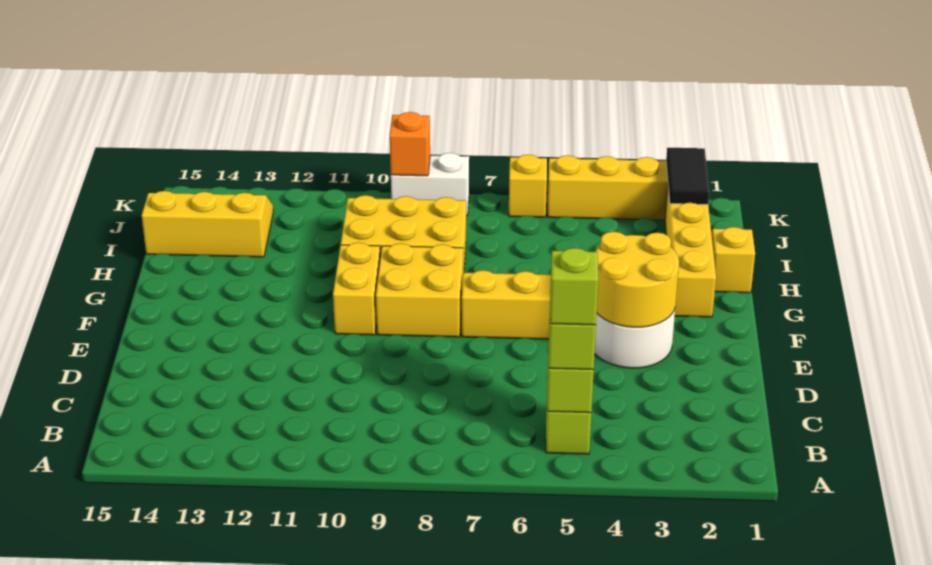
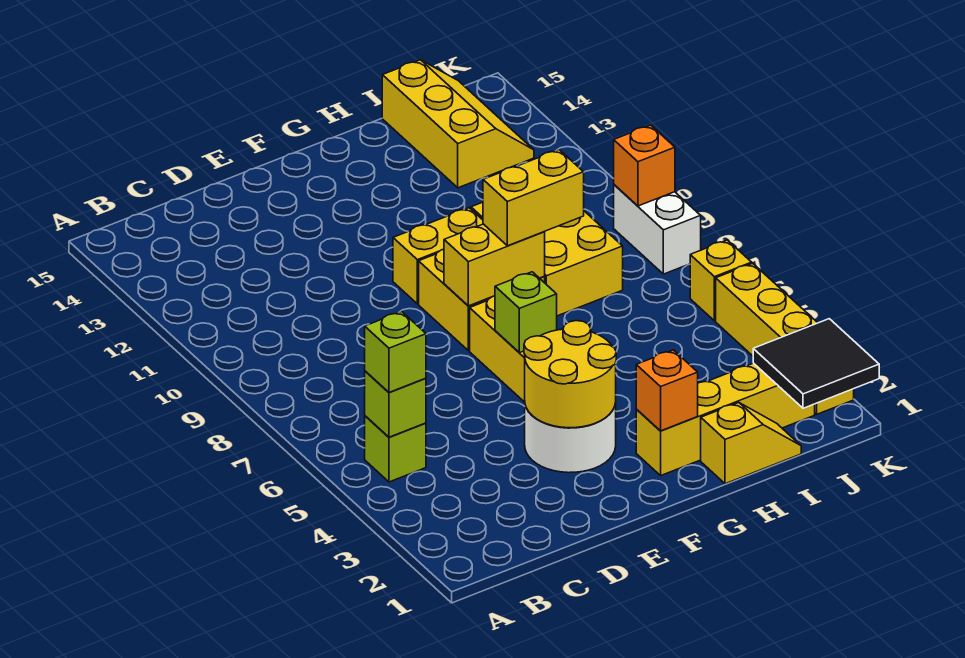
lime 1x1 brick [550,248,598,325] -> lime 1x1 brick moved to [495,272,557,353]
none -> yellow 1x2 brick [444,224,545,306]
none -> orange 1x1 brick [636,350,698,431]
none -> yellow 1x2 brick [483,150,584,246]
black 1x2 tile [666,148,709,204] -> black 2x2 tile [753,319,879,408]

